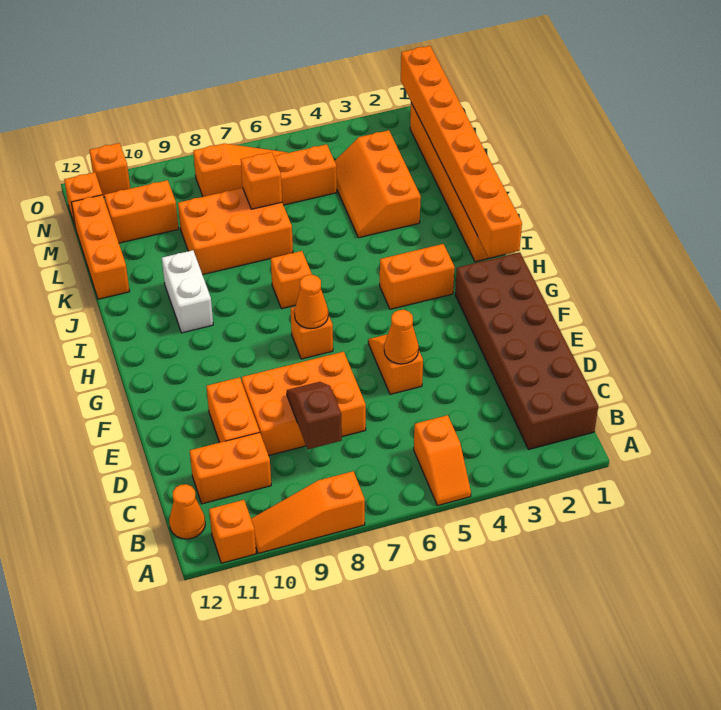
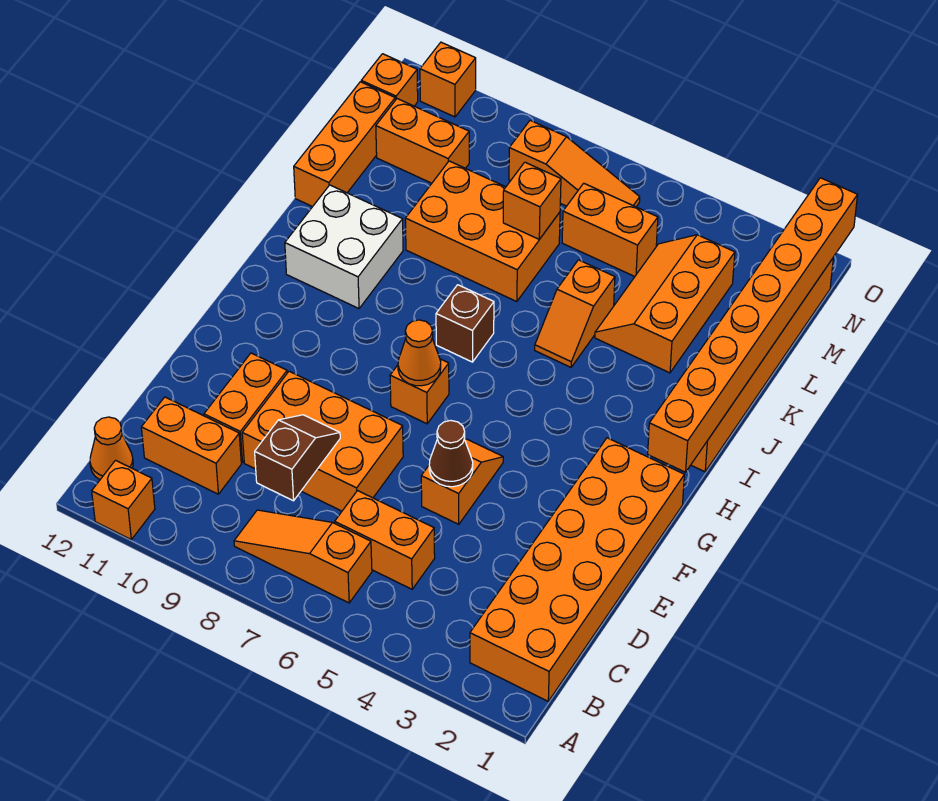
orange 1x2 slope [414,415,471,506] -> orange 1x2 slope moved to [535,260,615,367]
orange 1x3 slope [251,471,365,553] -> orange 1x3 slope moved to [234,510,372,603]
brown 2x6 brick [455,252,598,449] -> orange 2x6 brick [470,438,684,701]
orange 1x1 cone [384,310,419,364] -> brown 1x1 cone [429,421,473,487]
orange 1x2 brick [380,244,455,309] -> orange 1x2 brick moved to [335,491,435,589]
orange 1x1 brick [271,251,312,309] -> brown 1x1 brick [436,285,494,362]
white 1x2 brick [162,250,213,333] -> white 2x2 brick [285,185,403,309]

